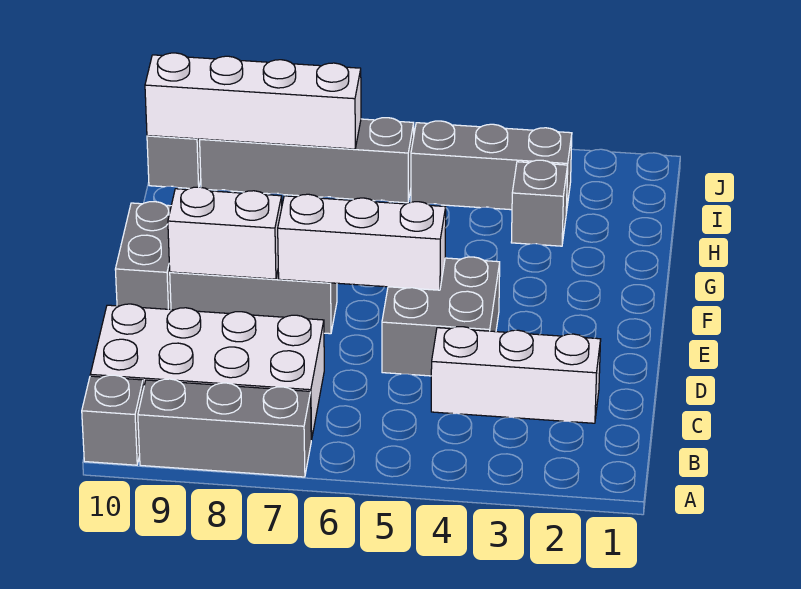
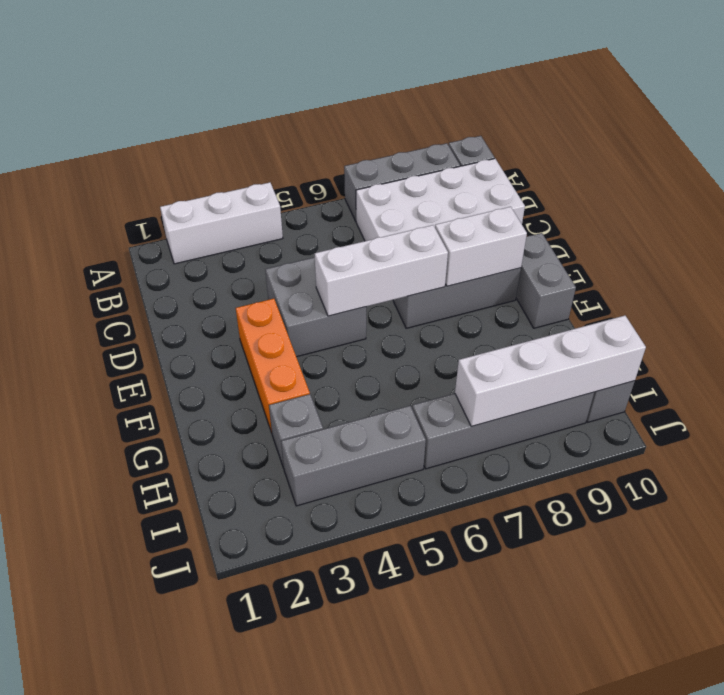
white 1x3 brick [431,327,601,423] -> white 1x3 brick moved to [160,182,283,264]
none -> orange 1x3 brick [236,299,310,433]

